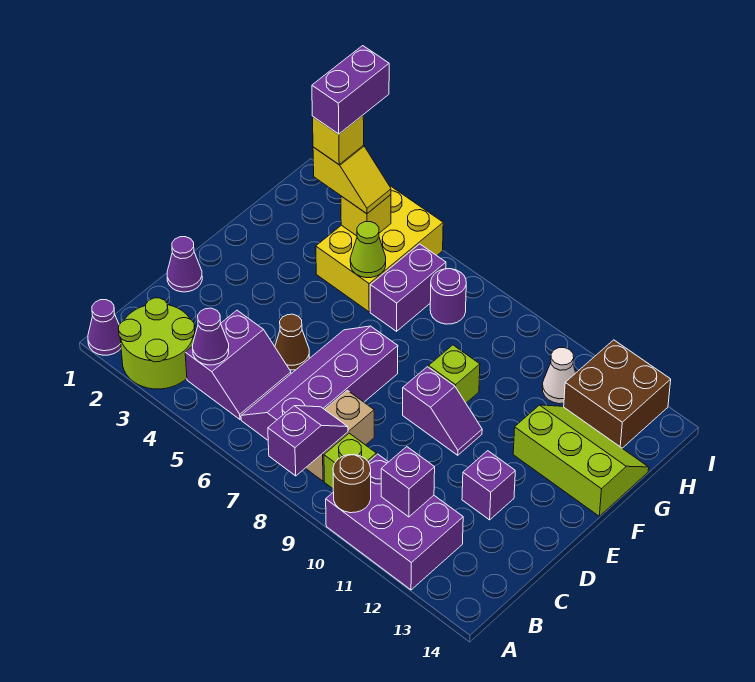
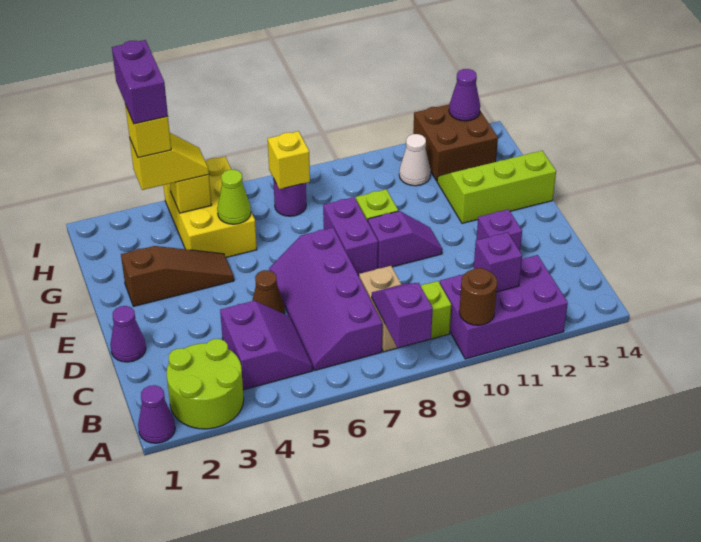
purple 1x1 cone [193,308,229,365] -> purple 1x1 cone moved to [449,69,480,121]
none -> brown 1x3 slope [121,246,234,306]
purple 1x2 brick [370,244,446,331] -> purple 1x2 brick moved to [323,197,378,276]
none -> yellow 1x1 brick [268,131,310,189]

